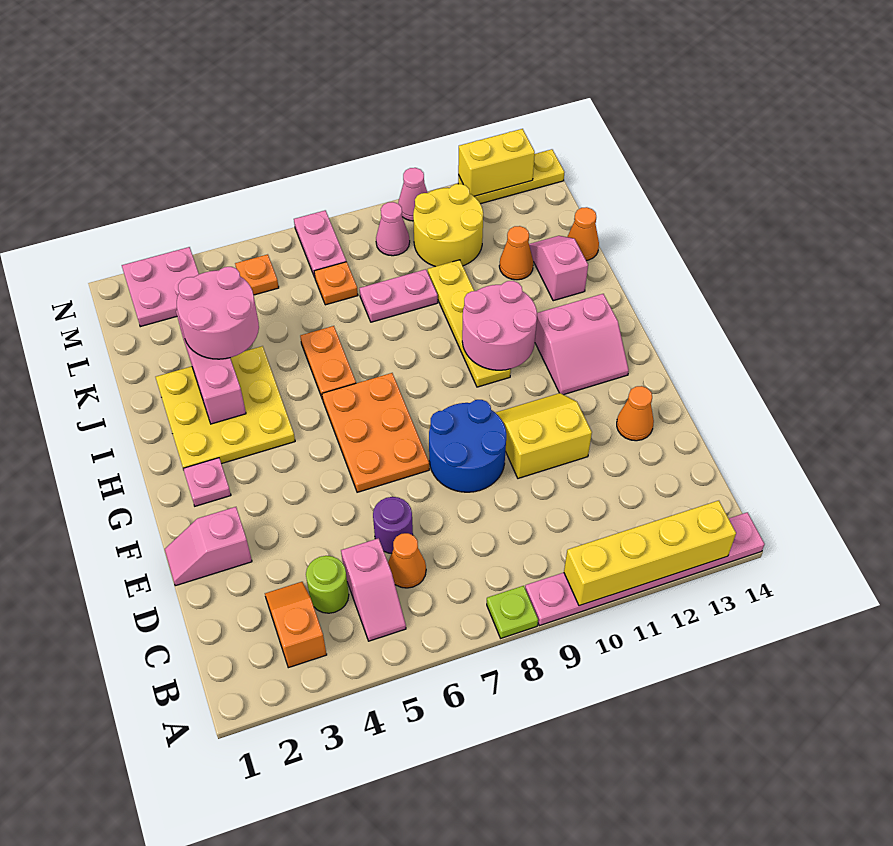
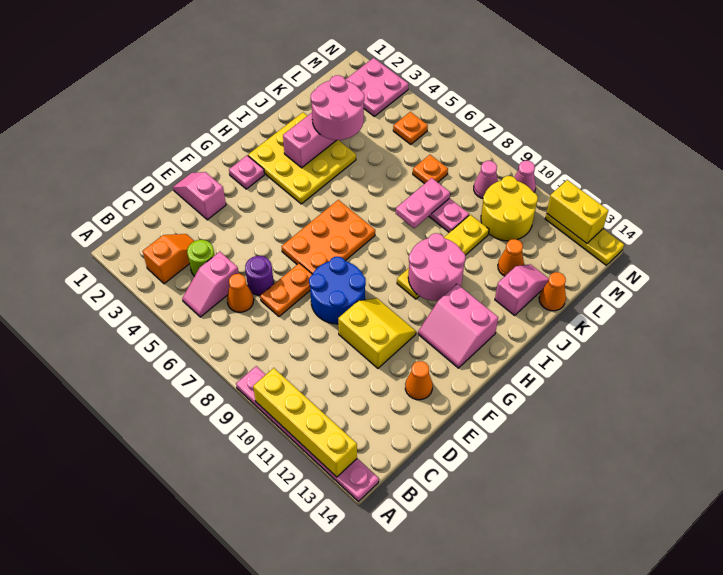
lime 1x1 plate [487,586,538,638] -> none
orange 1x2 plate [300,326,356,400] -> orange 1x2 plate moved to [260,263,312,317]
pink 1x2 plate [294,210,346,277] -> pink 1x2 plate moved to [396,178,450,228]

